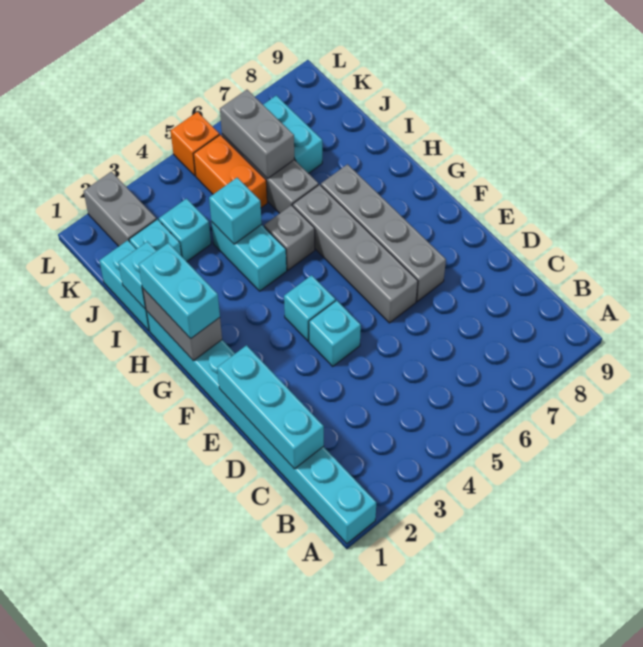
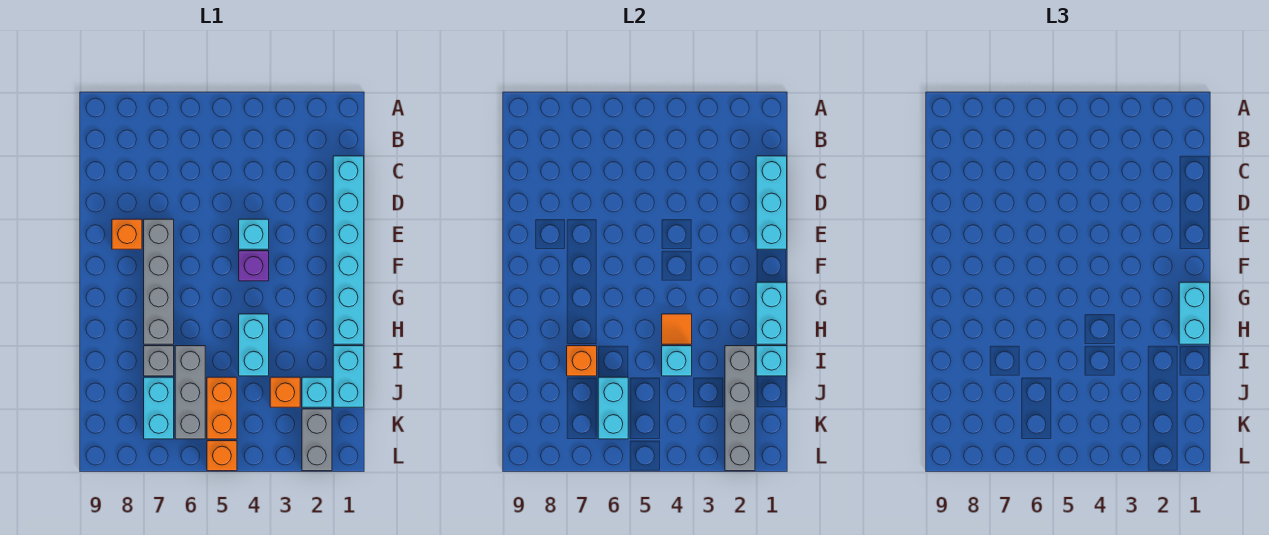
cyan 1x8 brick [146,311,376,544] -> cyan 1x6 brick [333,156,364,344]
grey 1x4 brick [293,185,418,323] -> grey 1x4 brick moved to [725,346,755,471]
none -> orange 1x1 brick [112,219,142,249]
cyan 1x1 brick [284,275,335,341] -> purple 1x1 brick [239,251,269,281]
grey 1x2 brick [143,289,222,361] -> cyan 1x2 brick [756,282,787,344]
none -> orange 1x1 tile [662,314,692,344]
grey 1x1 brick [264,205,315,270] -> grey 1x1 brick moved to [144,346,174,376]
none -> orange 1x1 brick [567,346,597,376]
cyan 1x1 brick [159,199,211,261] -> orange 1x1 brick [270,377,300,407]
grey 1x2 brick [220,90,294,179] -> cyan 1x2 brick [598,377,628,439]

